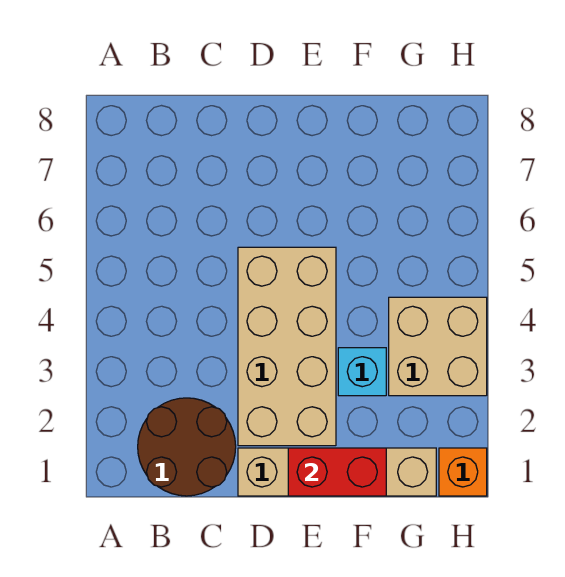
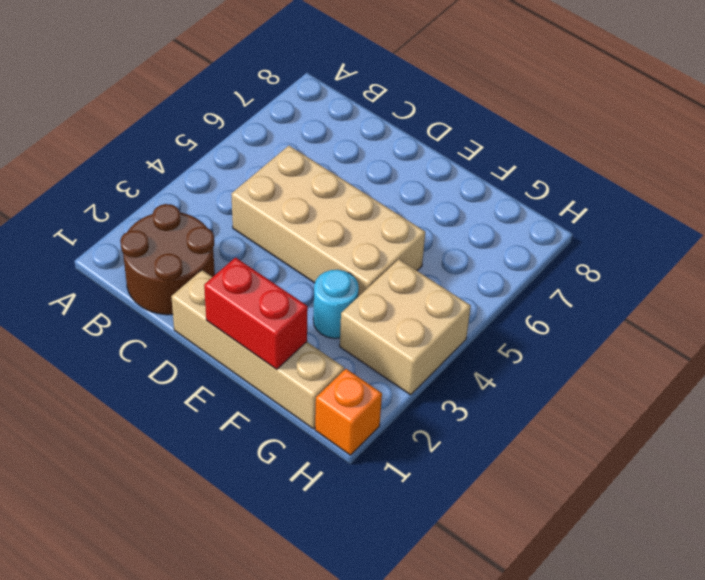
tan 2x4 brick [238,247,336,446] -> tan 2x4 brick turned to [232,146,425,297]
cyan 1x1 brick [338,348,386,396] -> cyan 1x1 round brick [313,270,359,338]

